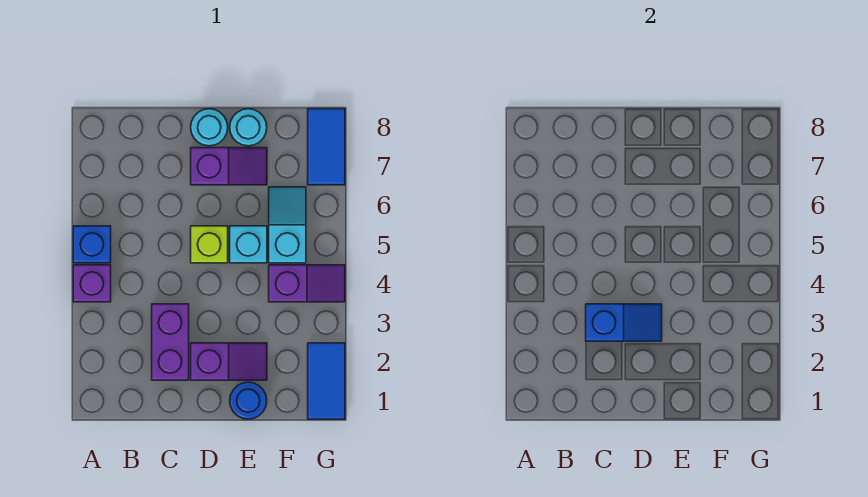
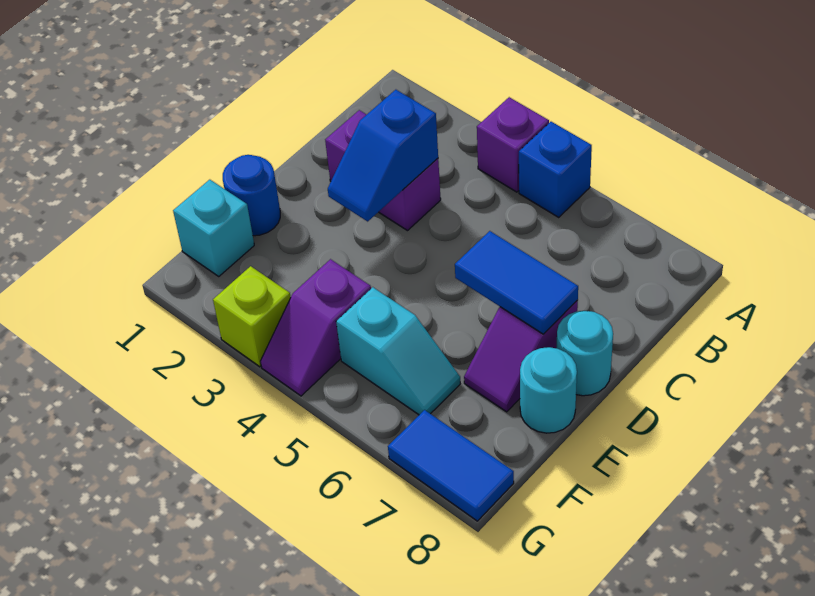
purple 1x2 slope [191,343,267,380] -> none
lime 1x1 brick [191,226,228,263] -> lime 1x1 brick moved to [213,266,291,367]
cyan 1x1 brick [230,226,267,263] -> cyan 1x1 brick moved to [173,180,254,276]
blue 1x2 tile [308,343,345,419] -> blue 1x2 tile moved to [455,231,578,334]

